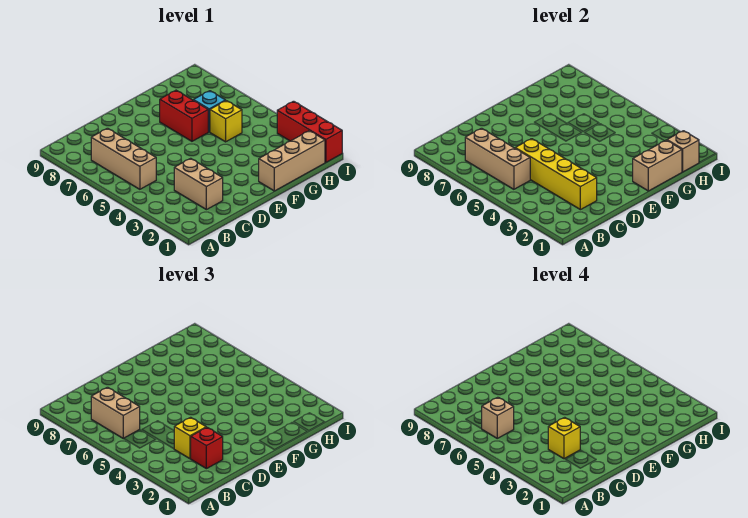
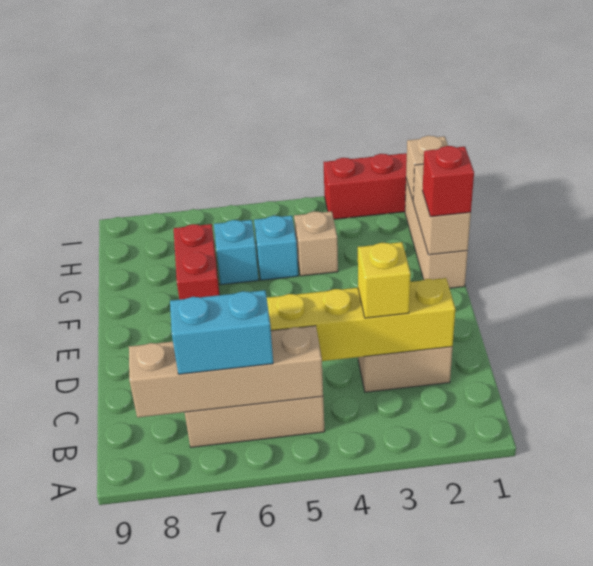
tan 1x3 brick [465,128,530,189] -> tan 1x4 brick [129,326,323,418]
tan 1x2 brick [91,387,140,439] -> cyan 1x2 brick [170,290,273,374]
tan 1x1 brick [482,397,514,438] -> tan 1x1 brick moved to [294,211,338,276]
red 1x1 brick [190,427,223,469] -> red 1x1 brick moved to [422,146,474,217]
yellow 1x1 brick [548,417,580,459] -> none
red 1x2 brick [160,90,208,141] -> red 1x2 brick turned to [174,224,220,300]
yellow 1x1 brick [210,101,242,142] -> cyan 1x1 brick [254,216,298,280]

